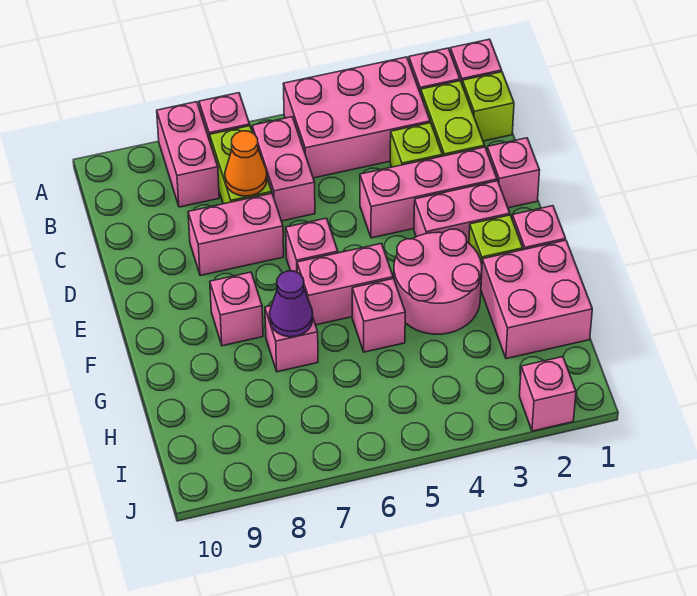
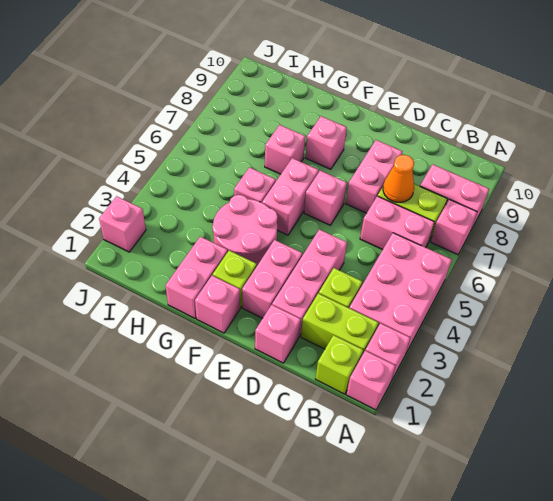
pink 2x2 brick [481,240,592,359] -> pink 1x2 brick [166,237,228,318]
purple 1x1 cone [269,271,313,337] -> none

